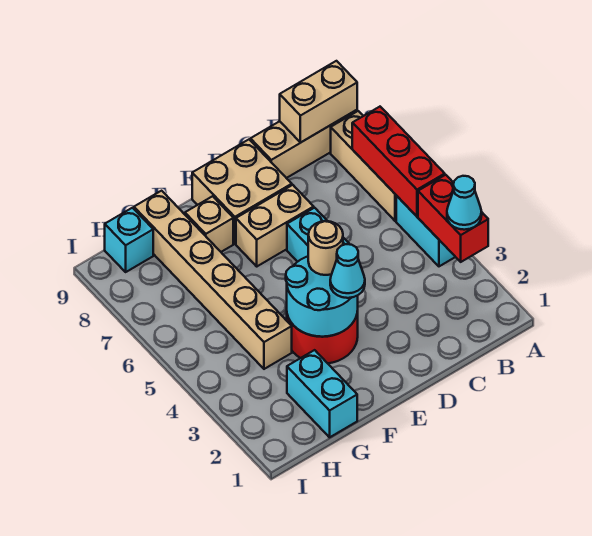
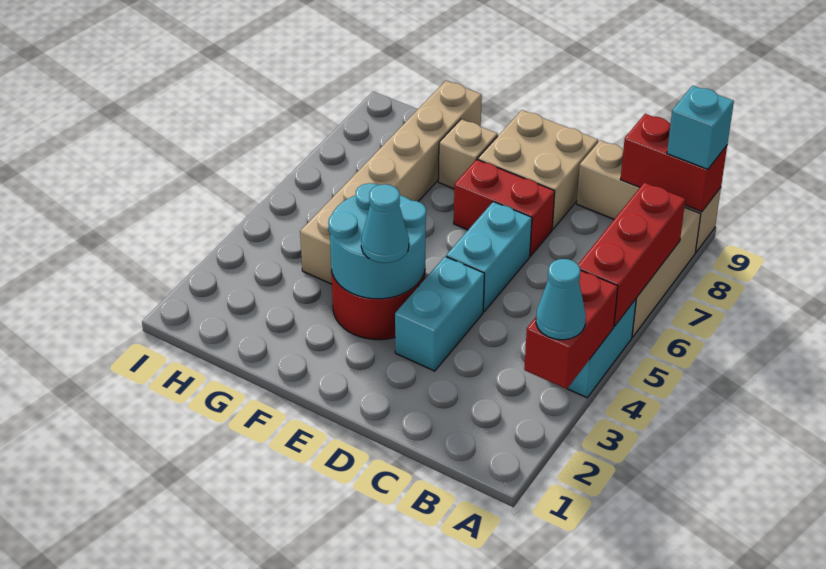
tan 1x2 brick [280,61,357,142] -> red 1x2 brick [620,114,727,212]
tan 1x2 brick [236,185,314,266] -> red 1x2 brick [454,160,555,256]
tan 1x1 round brick [308,221,343,275] -> none
cyan 1x2 brick [287,350,357,437] -> cyan 1x2 brick moved to [395,257,484,371]
cyan 1x1 brick [105,208,153,272] -> cyan 1x1 brick moved to [667,86,734,169]

